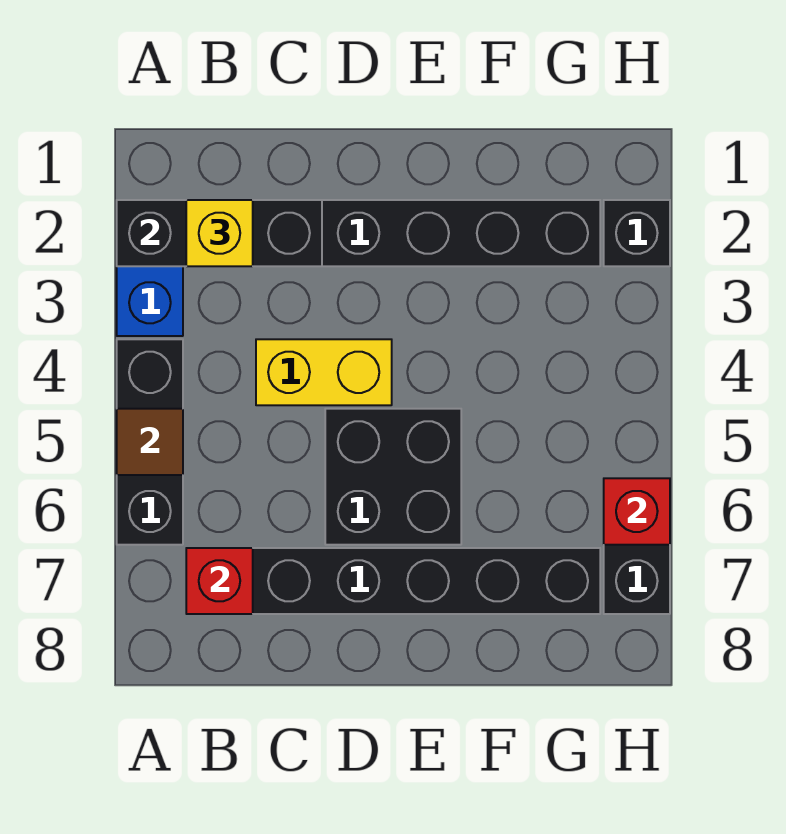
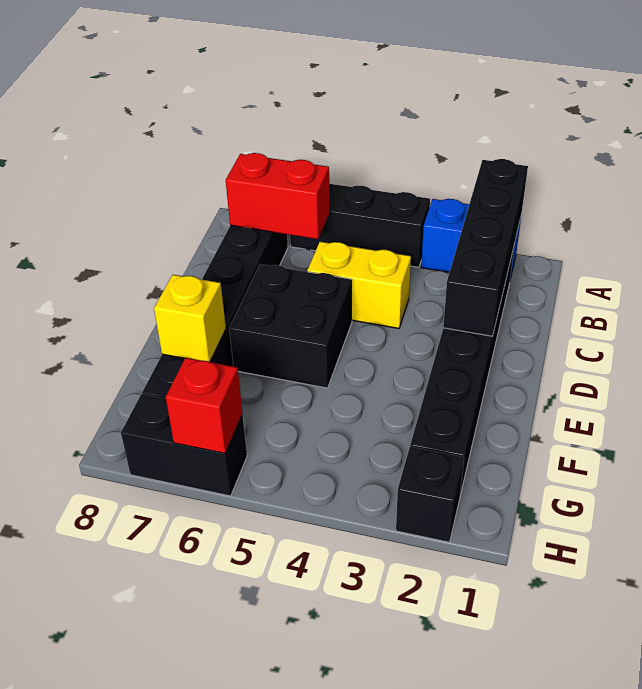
black 1x3 brick [117,200,322,266] -> black 1x4 brick [443,159,528,336]
brown 1x1 tile [117,409,183,475] -> none
yellow 1x1 brick [186,200,253,266] -> yellow 1x1 brick moved to [154,275,226,362]
red 1x1 brick [186,548,253,614] -> red 1x2 brick [226,153,330,239]
yellow 1x2 brick [256,339,392,405] -> yellow 1x2 brick turned to [307,242,411,328]

